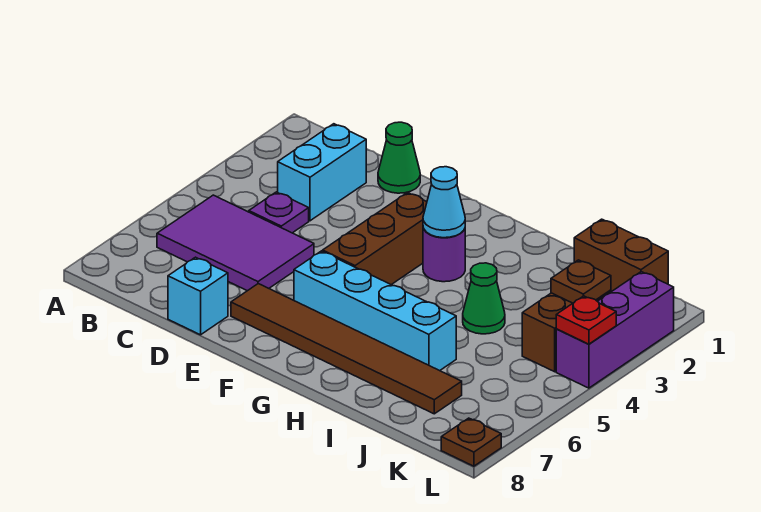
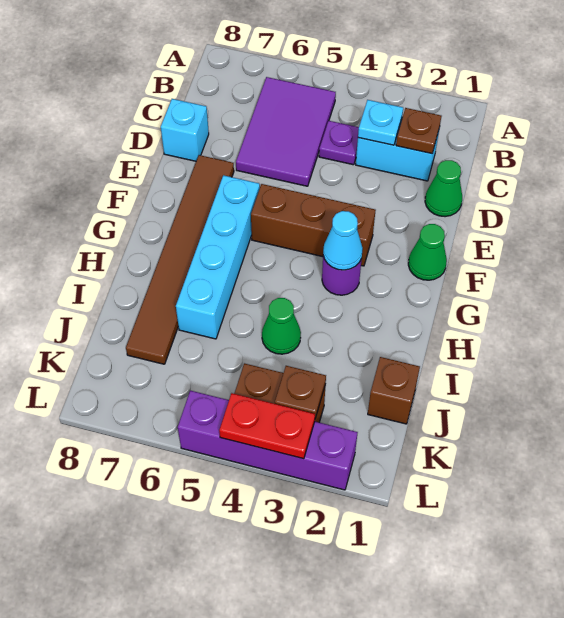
none -> cyan 1x1 plate [358,100,403,145]
none -> green 1x1 cone [408,224,447,280]
brown 1x2 brick [574,219,668,292] -> brown 1x1 brick [368,357,420,424]
purple 1x3 brick [556,272,674,388] -> purple 1x4 brick [178,390,358,490]
red 1x1 plate [556,296,616,344] -> red 1x2 plate [219,393,315,459]
brown 1x1 plate [441,418,501,466] -> brown 1x1 plate moved to [396,108,441,154]

